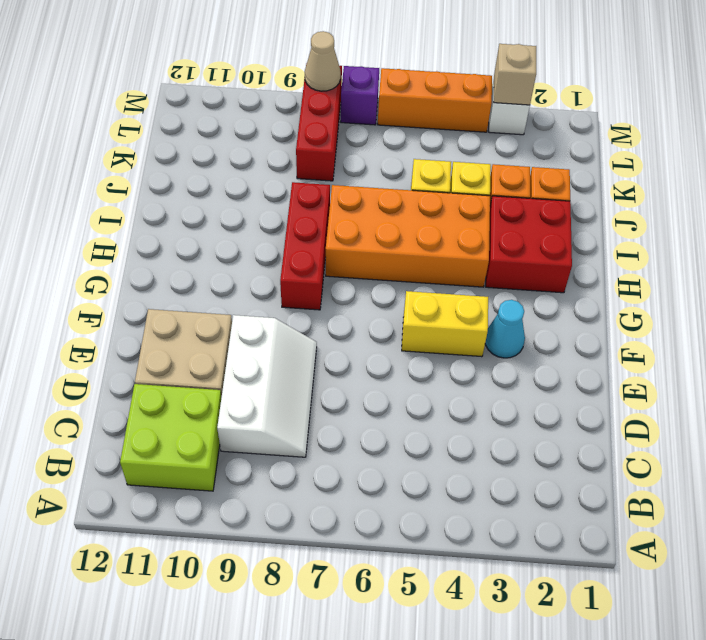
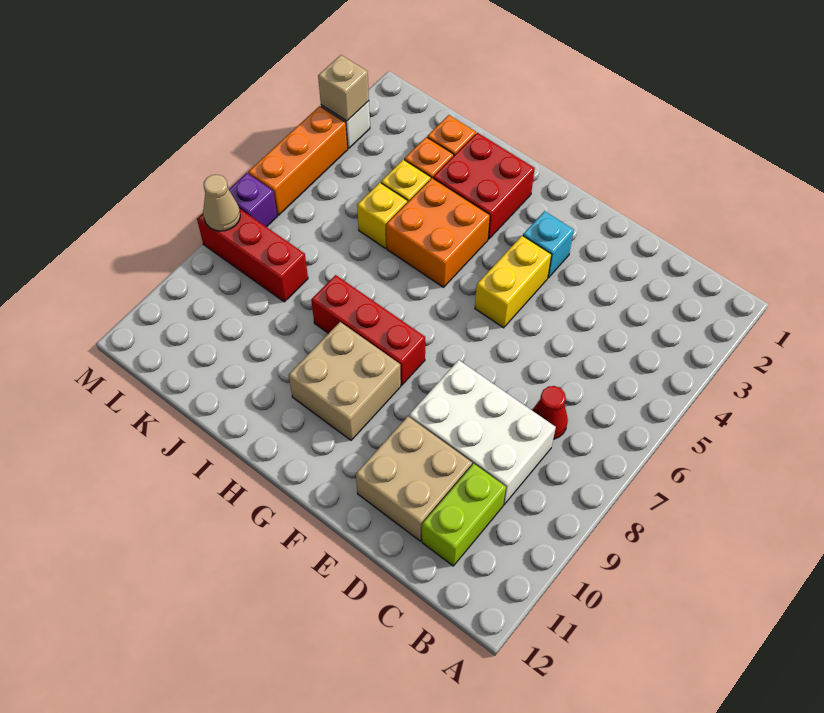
lime 2x2 brick [120,384,222,491] -> lime 1x2 brick [422,464,506,566]
none -> red 1x1 cone [532,386,568,439]
white 2x3 slope [217,315,317,457] -> white 2x3 brick [409,360,556,505]
cyan 1x1 cone [485,300,525,358] -> cyan 1x1 brick [523,211,574,278]
none -> tan 2x2 brick [289,322,401,440]
orange 2x4 brick [326,185,490,287] -> orange 2x2 brick [386,178,490,287]

